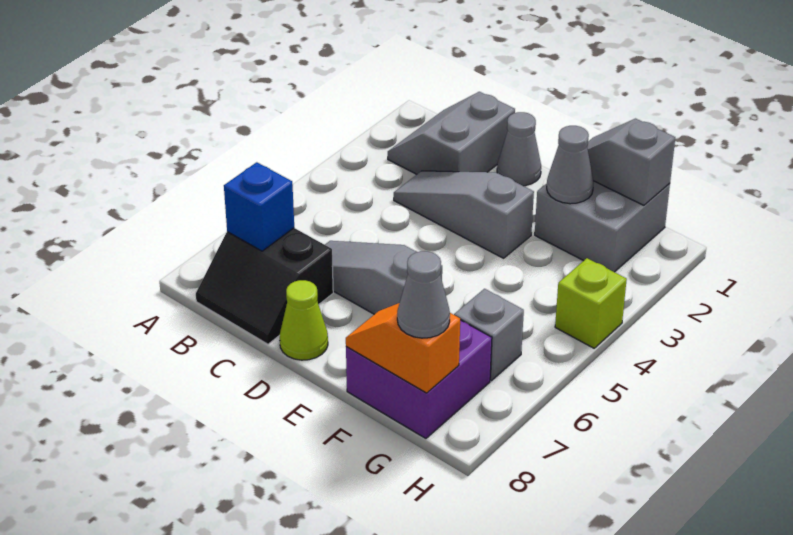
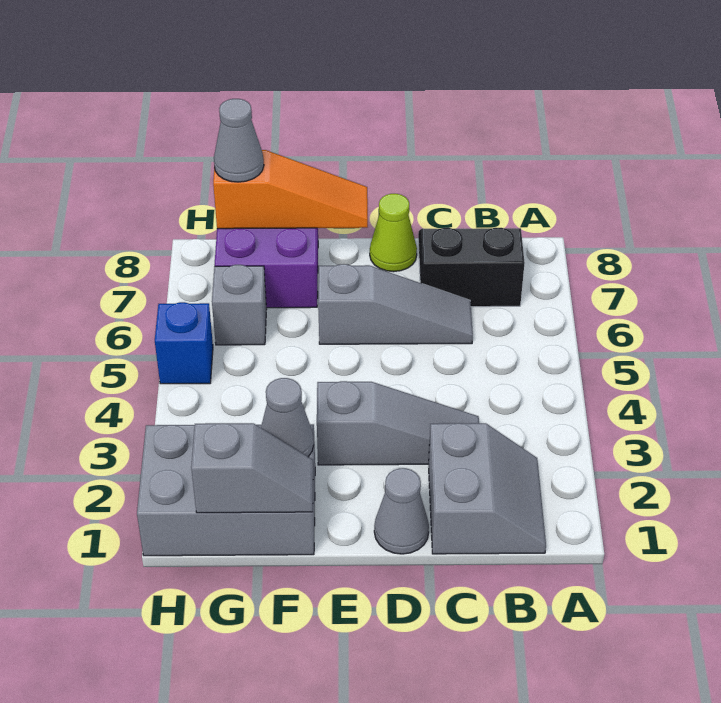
blue 1x1 brick [224,162,294,251] -> blue 1x1 brick moved to [155,302,213,384]
grey 2x2 brick [535,181,670,272] -> grey 2x3 brick [137,424,315,556]
orange 1x2 slope [346,303,460,393] -> orange 1x3 slope [213,150,368,229]
lime 1x1 brick [555,258,627,348] -> none

